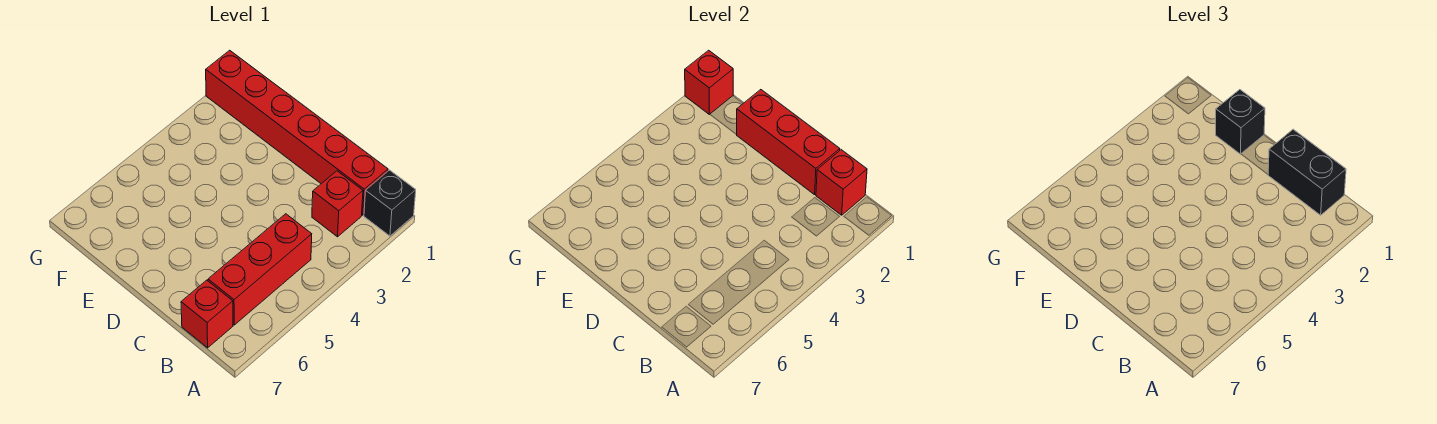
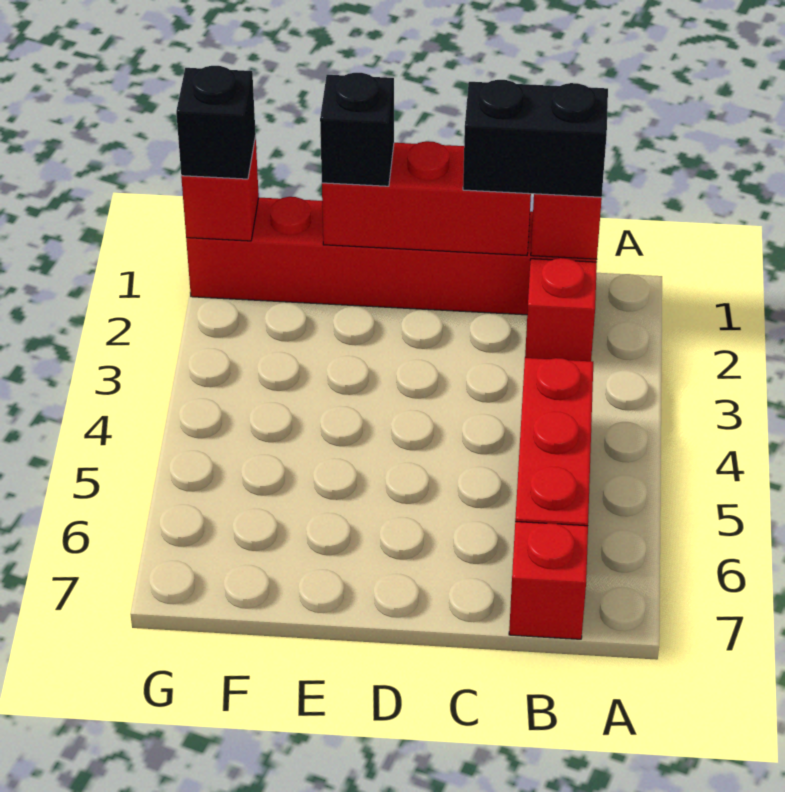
black 1x1 brick [364,170,416,236] -> black 1x1 brick moved to [176,66,256,179]

